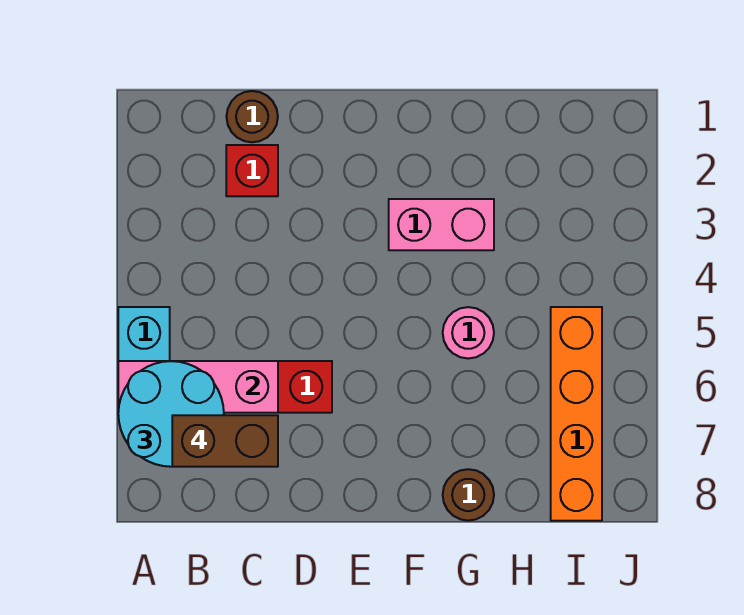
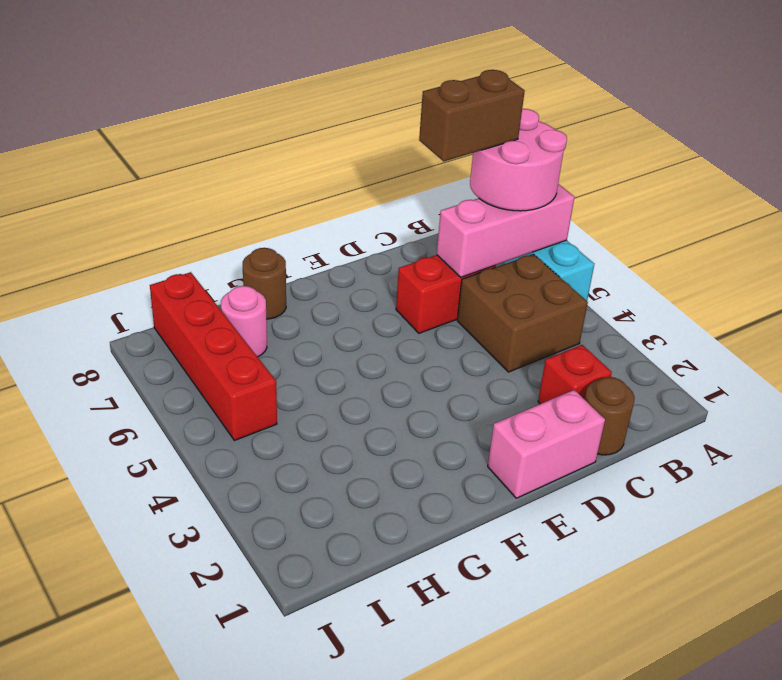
cyan 2x2 round brick [118,361,224,467] -> pink 2x2 round brick [470,109,567,211]
none -> brown 2x2 brick [457,254,588,372]
pink 1x2 brick [389,199,494,250] -> pink 1x2 brick moved to [488,390,605,498]
pink 1x1 round brick [443,307,494,359] -> pink 1x1 round brick moved to [221,286,267,357]
orange 1x4 brick [551,307,602,521] -> red 1x4 brick [150,272,277,441]

